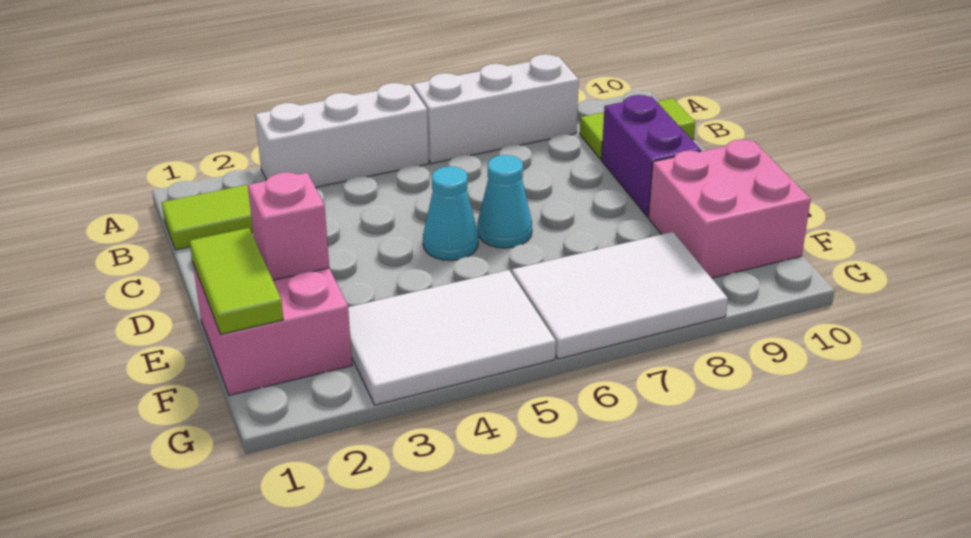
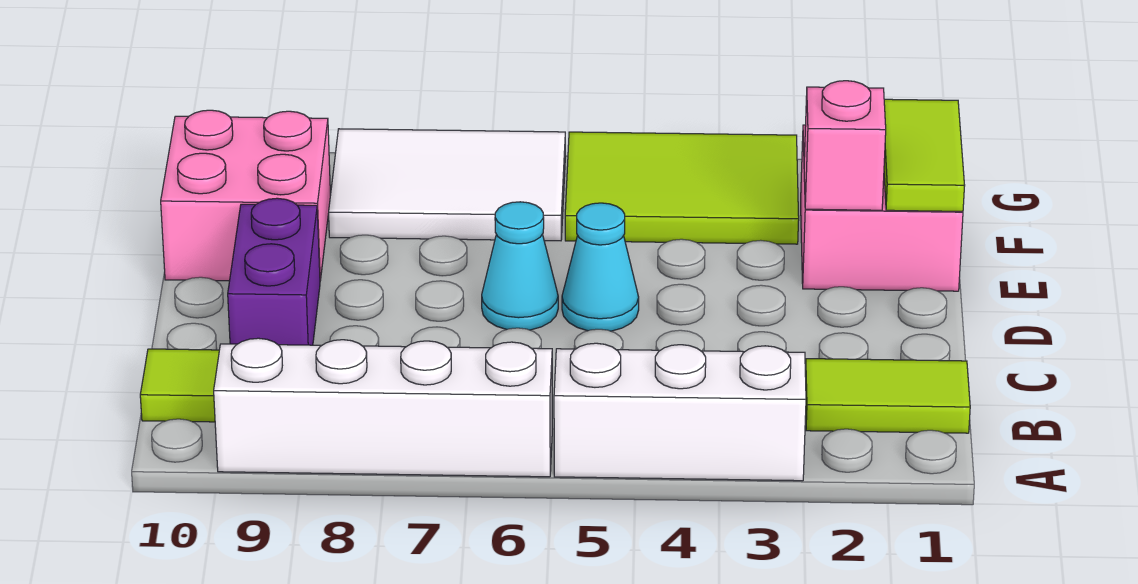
white 1x3 brick [413,54,579,163] -> white 1x4 brick [214,338,552,477]
white 2x3 tile [348,270,556,405] -> lime 2x3 tile [565,132,799,244]

